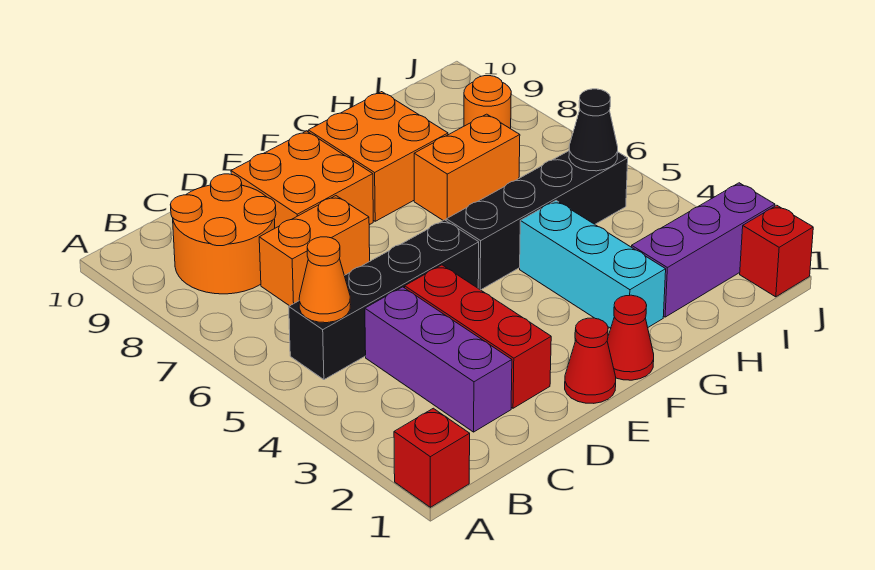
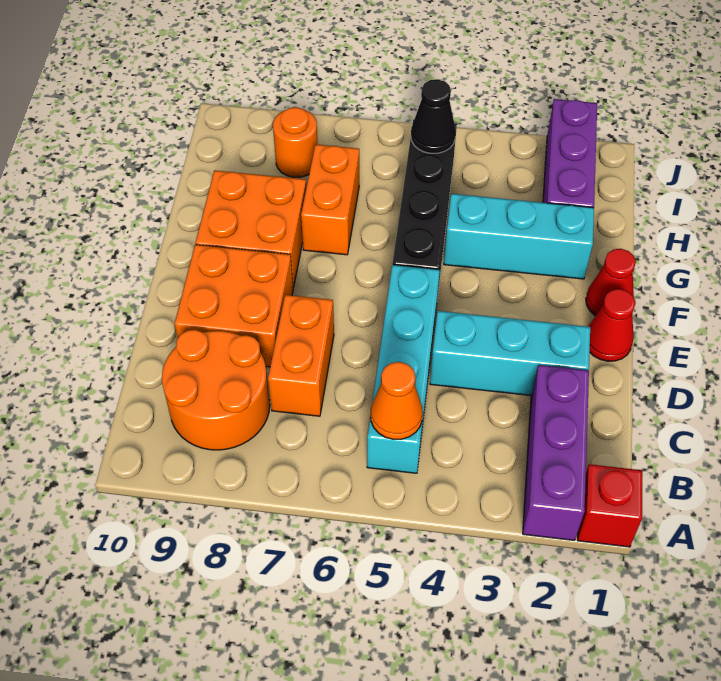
black 1x4 brick [289,220,479,380] -> cyan 1x4 brick [367,265,440,473]
purple 1x3 brick [365,287,512,432] -> purple 1x3 brick turned to [523,365,589,540]
red 1x3 brick [405,265,551,408] -> cyan 1x3 brick [430,311,590,396]
red 1x1 brick [740,205,813,297] -> none

